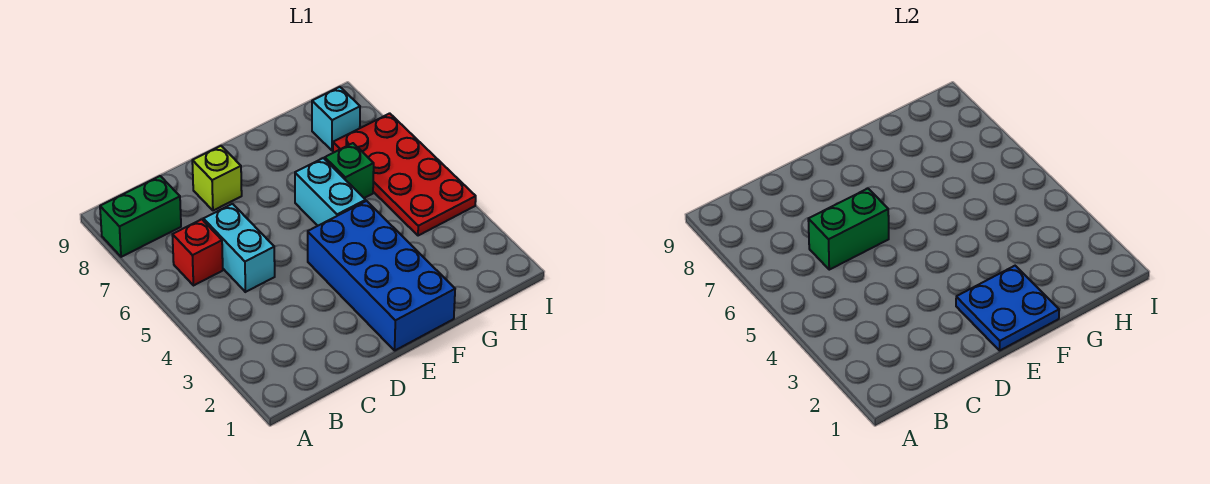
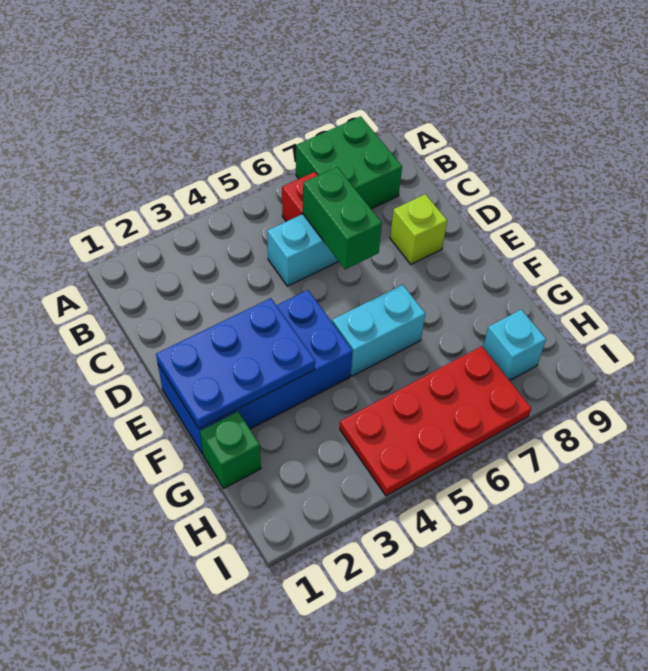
green 1x2 brick [100,176,181,257] -> green 2x2 brick [296,116,402,209]
blue 2x2 plate [956,266,1059,350] -> blue 2x3 plate [156,298,315,429]
green 1x1 brick [325,143,374,198] -> green 1x1 brick moved to [200,412,261,488]

